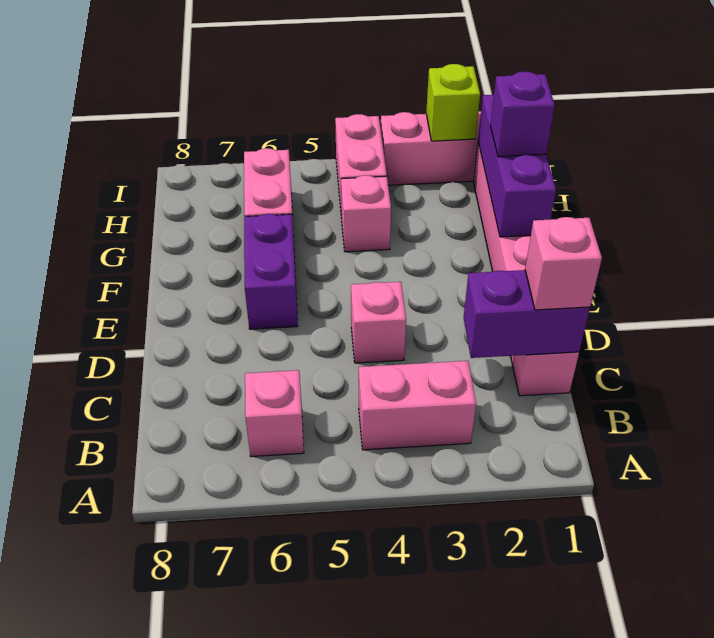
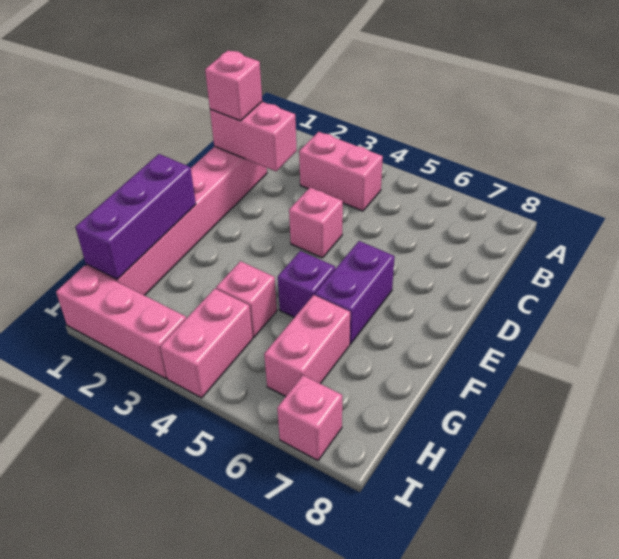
pink 1x1 brick [245,370,304,457] -> pink 1x1 brick moved to [277,375,342,461]
purple 1x2 brick [464,270,590,358] -> pink 1x2 brick [210,102,297,171]
purple 1x1 brick [490,72,555,157] -> purple 1x1 brick moved to [278,251,335,317]
lime 1x1 brick [426,64,480,141] -> none

